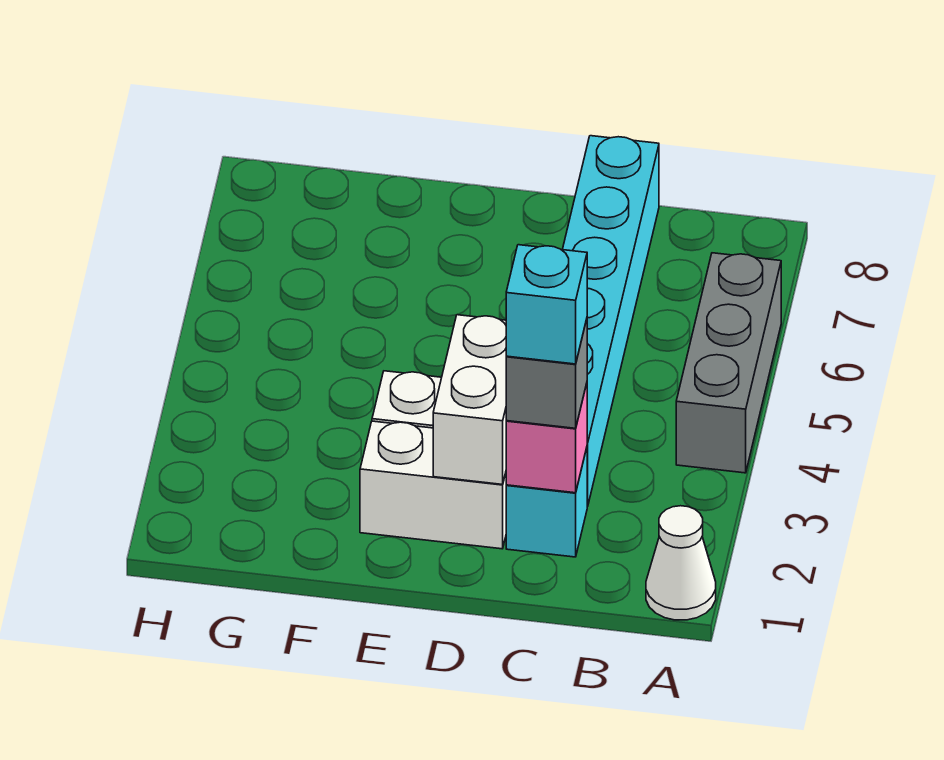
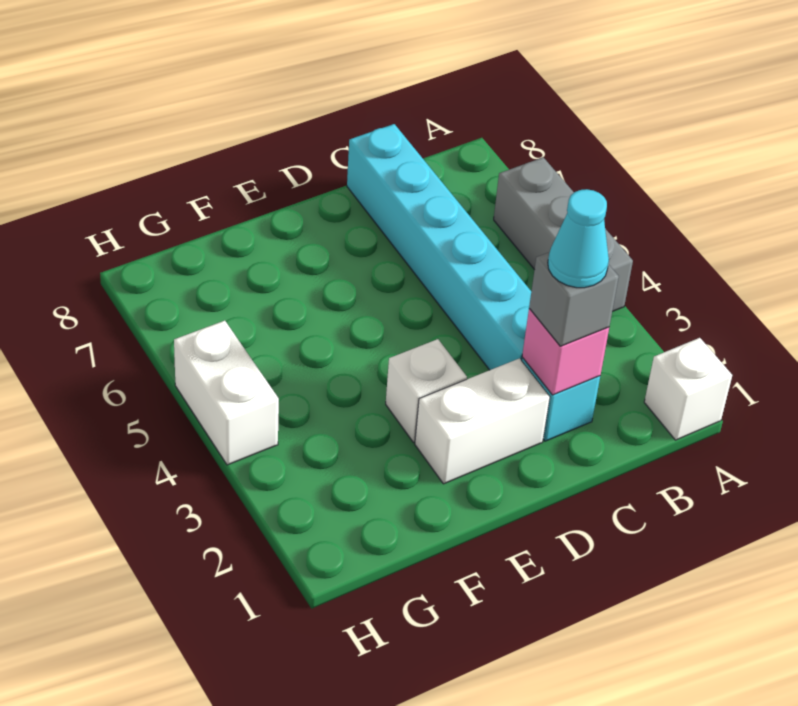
white 1x1 cone [646,506,716,620] -> white 1x1 brick [644,338,732,440]
cyan 1x1 brick [506,245,587,364] -> cyan 1x1 cone [548,189,609,288]
white 1x2 brick [433,315,506,484] -> white 1x2 brick moved to [174,321,279,465]

